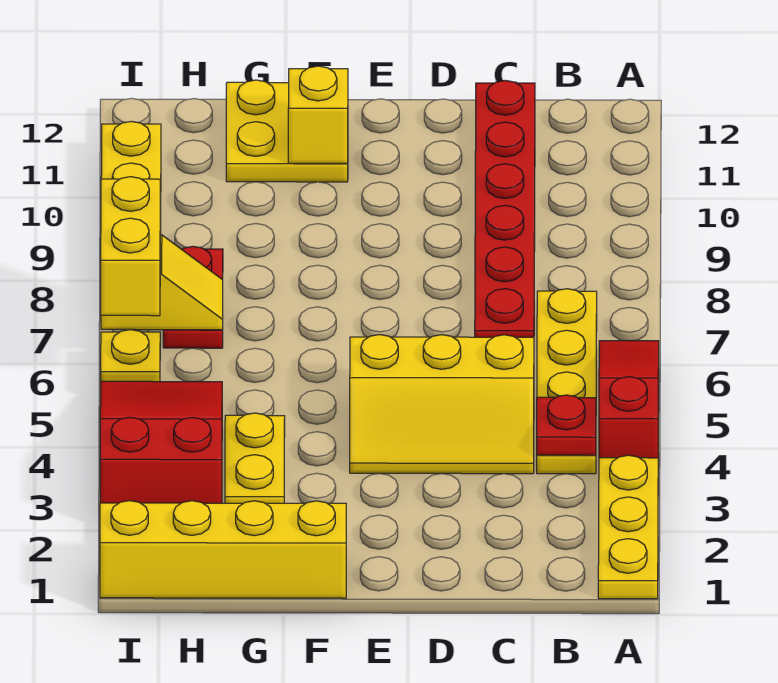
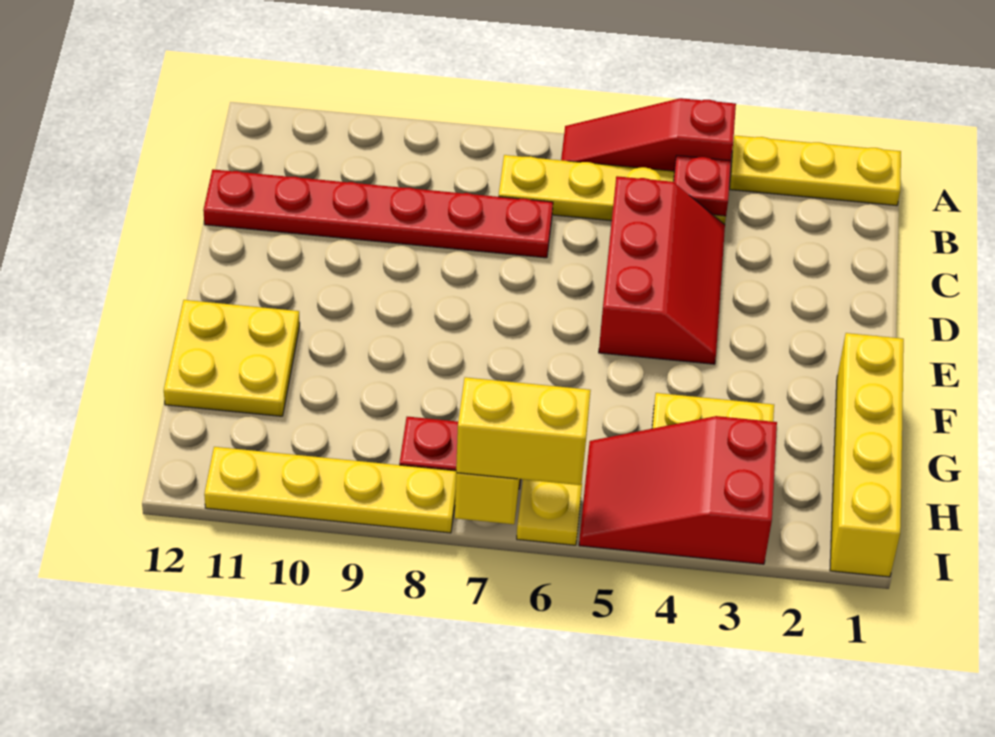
yellow 2x3 slope [350,335,534,474] -> red 2x3 slope [599,176,725,364]
yellow 1x1 brick [288,66,348,163] -> none

